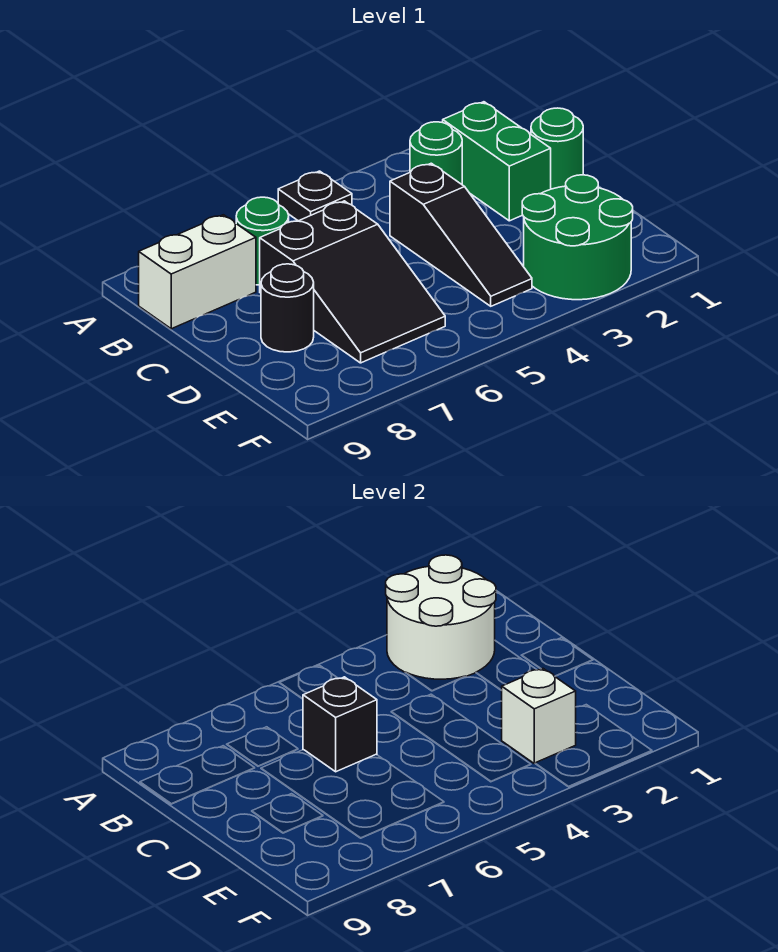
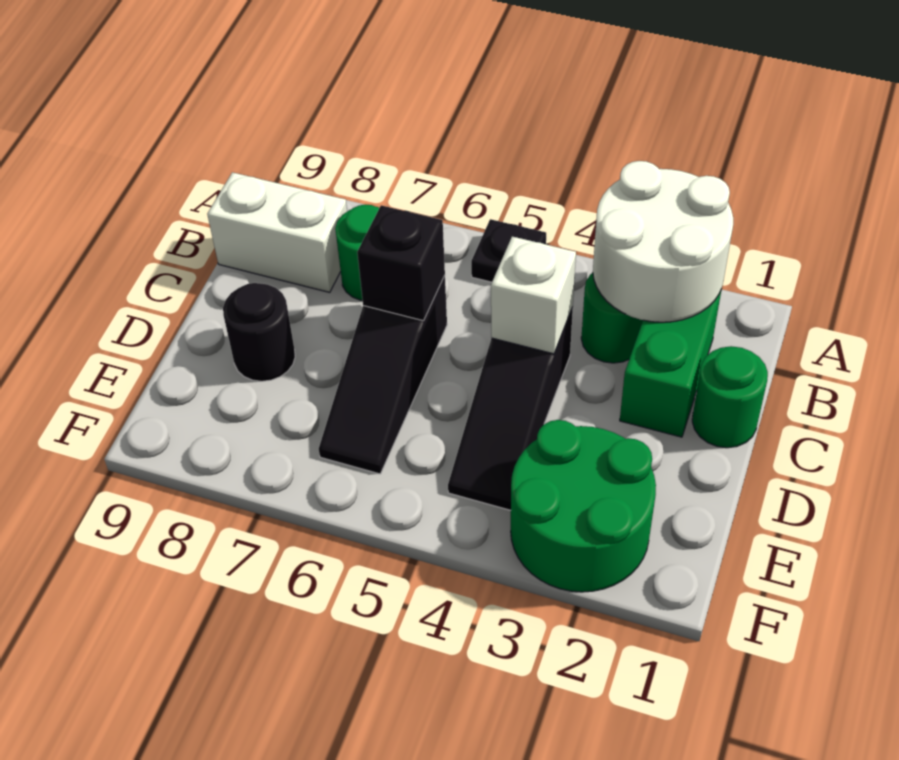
black 2x3 slope [260,201,445,363] -> black 1x3 slope [319,276,447,474]
white 1x1 brick [501,669,576,764] -> white 1x1 brick moved to [491,237,576,354]

